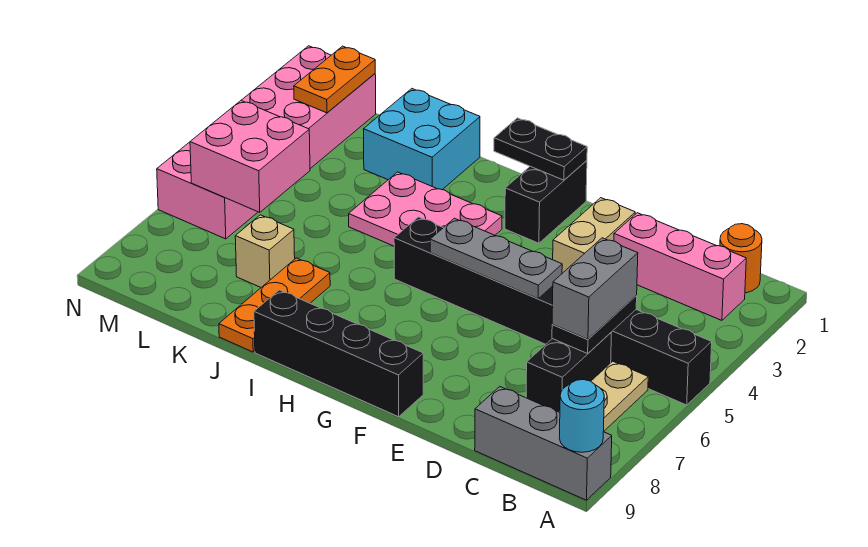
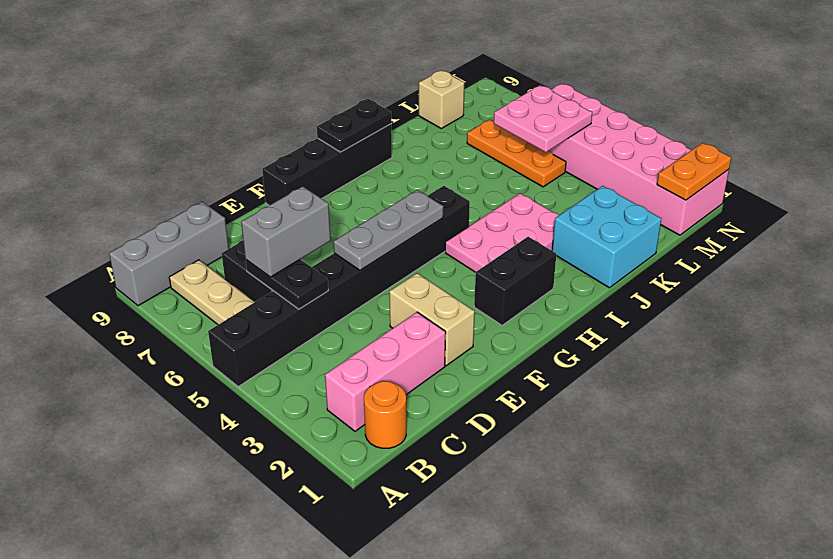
cyan 1x1 round brick [559,380,604,452] -> none
grey 1x2 brick [552,238,638,340] -> grey 1x2 brick turned to [241,186,331,277]
black 1x2 brick [505,161,587,243] -> black 1x2 brick turned to [474,237,556,325]
black 1x2 plate [494,118,587,180] -> black 1x2 plate moved to [317,99,391,152]
orange 1x3 plate [219,258,330,352] -> orange 1x3 plate moved to [467,120,566,187]
tan 1x1 brick [235,215,295,287] -> tan 1x1 brick moved to [419,70,464,129]
pink 2x2 brick [190,101,310,212] -> pink 2x2 plate [494,85,592,152]
orange 1x2 plate [294,46,375,113] -> orange 1x2 plate turned to [657,143,731,200]

